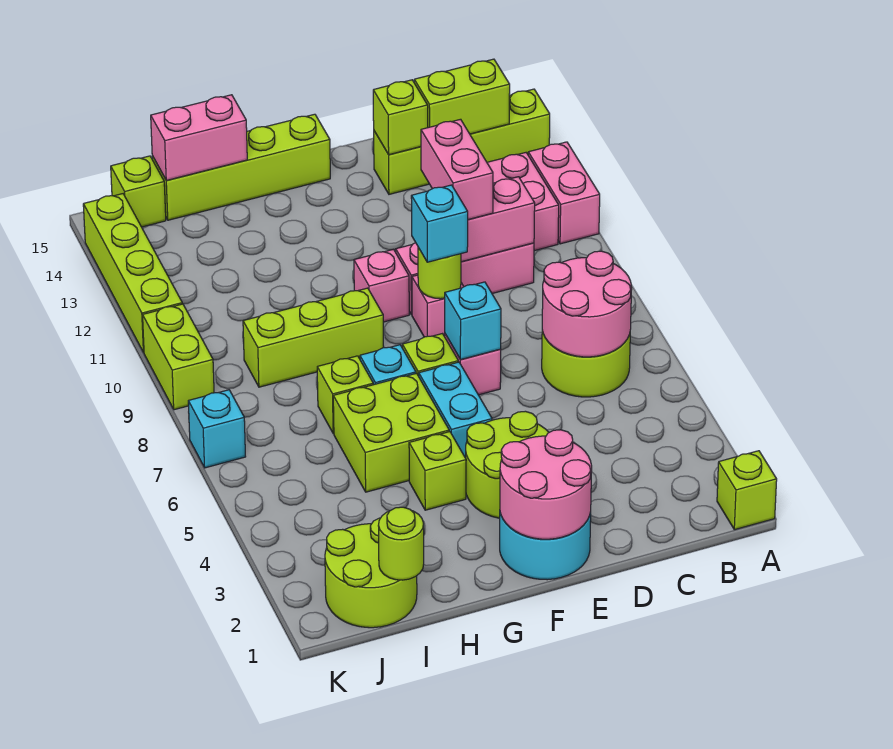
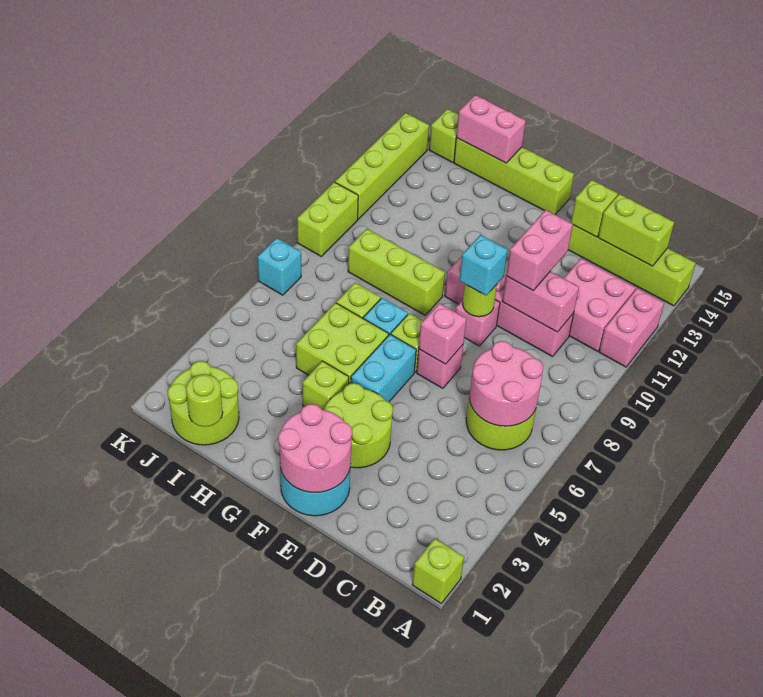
cyan 1x1 brick [445,282,501,360] -> pink 1x1 brick [419,303,467,364]

